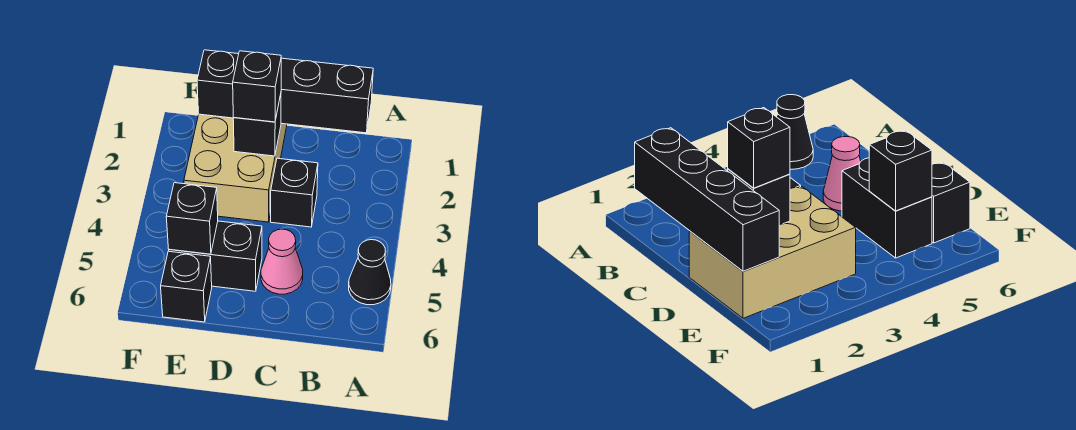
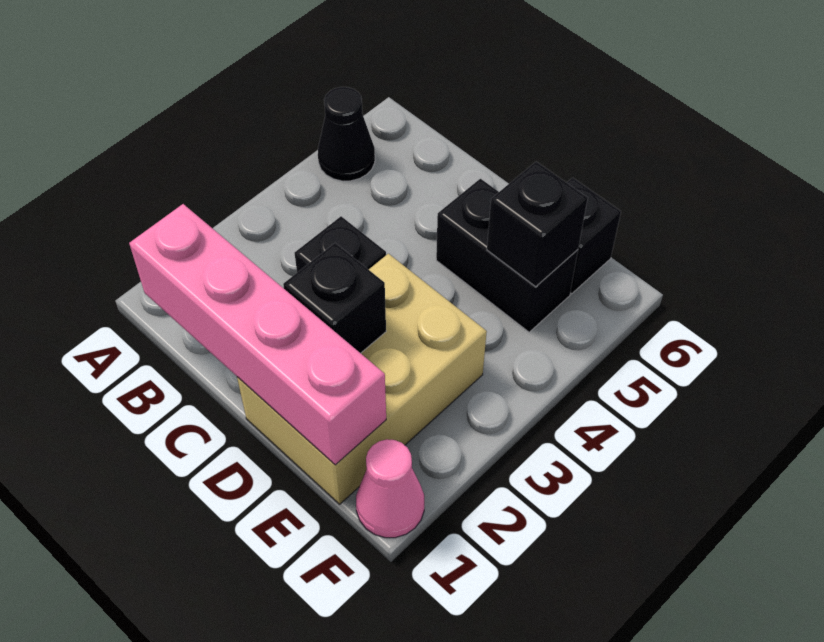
black 1x4 brick [197,50,373,133] -> pink 1x4 brick [129,204,386,465]
pink 1x1 cone [261,229,303,294] -> pink 1x1 cone moved to [356,439,424,538]
black 1x1 brick [233,51,281,122] -> none

